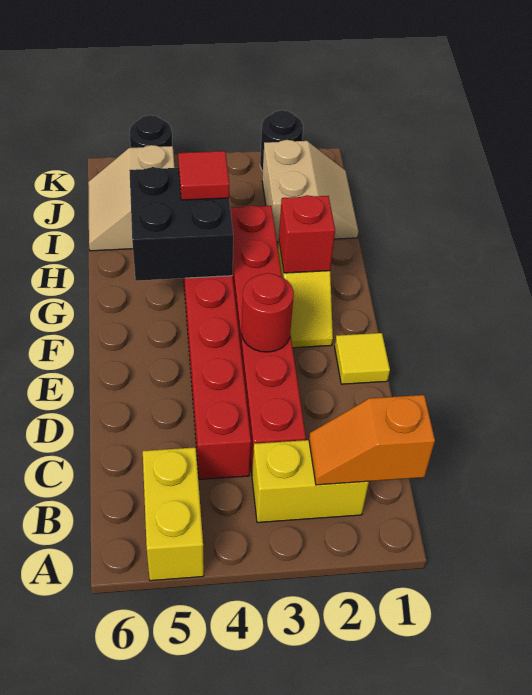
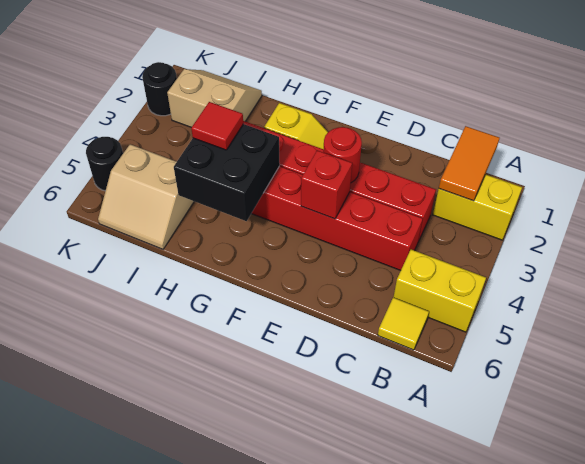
orange 1x2 slope [309,395,435,485] -> orange 1x2 tile [439,126,499,201]
yellow 1x2 brick [252,440,369,523] -> yellow 1x2 brick turned to [433,174,522,240]
yellow 1x1 tile [335,333,390,384] -> yellow 1x1 tile moved to [378,297,429,350]
red 1x1 brick [279,195,335,273] -> red 1x1 brick moved to [301,150,352,219]

